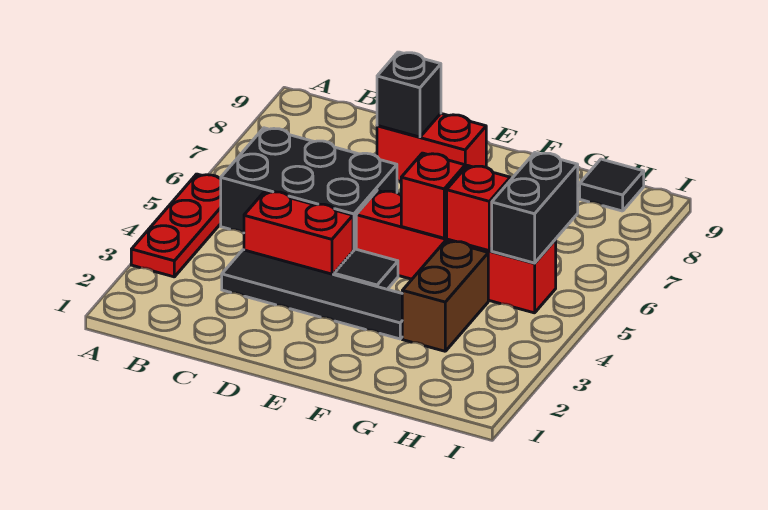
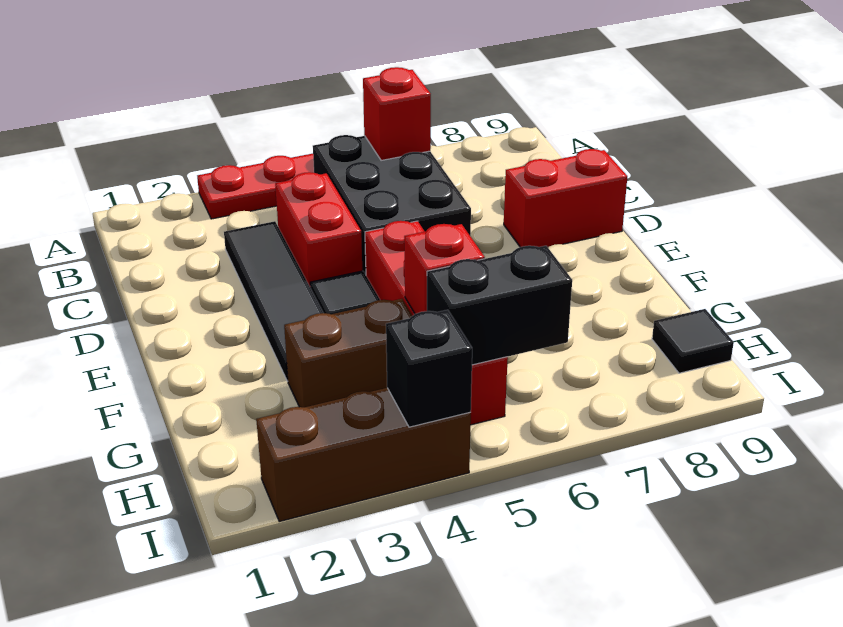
red 1x2 brick [377,114,486,182] -> red 1x2 brick turned to [504,149,627,247]
black 1x1 brick [377,52,441,137] -> black 1x1 brick moved to [386,310,472,427]
red 1x1 brick [401,153,465,238] -> red 1x1 brick moved to [363,67,431,161]
none -> brown 1x3 brick [256,388,471,521]

